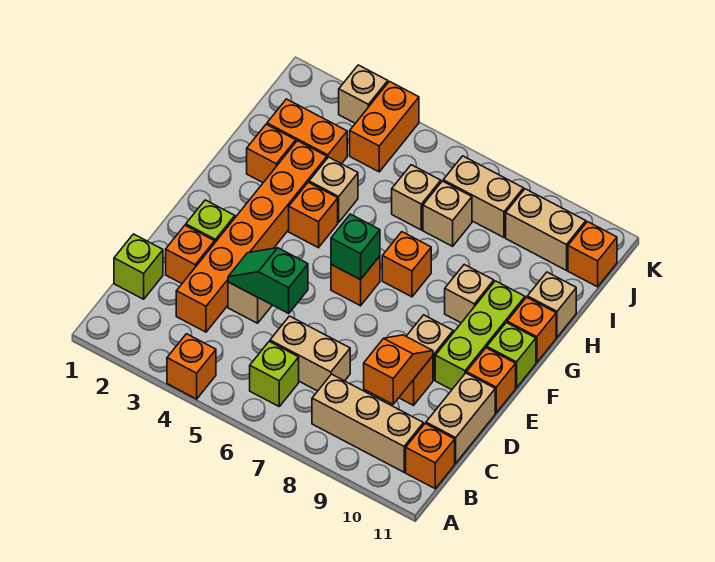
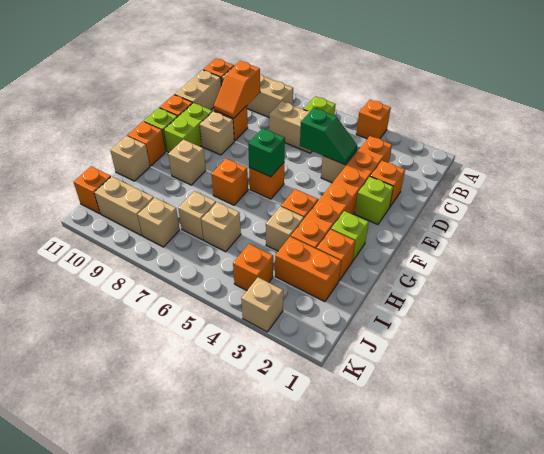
lime 1x1 brick [114,234,163,299] -> lime 1x1 brick moved to [331,211,369,261]
lime 1x3 brick [435,281,525,390] -> lime 1x2 brick [164,103,213,153]
orange 1x2 brick [350,81,419,172] -> orange 1x1 brick [233,244,273,291]
tan 1x2 brick [443,156,523,237] -> tan 1x1 brick [138,198,180,247]

